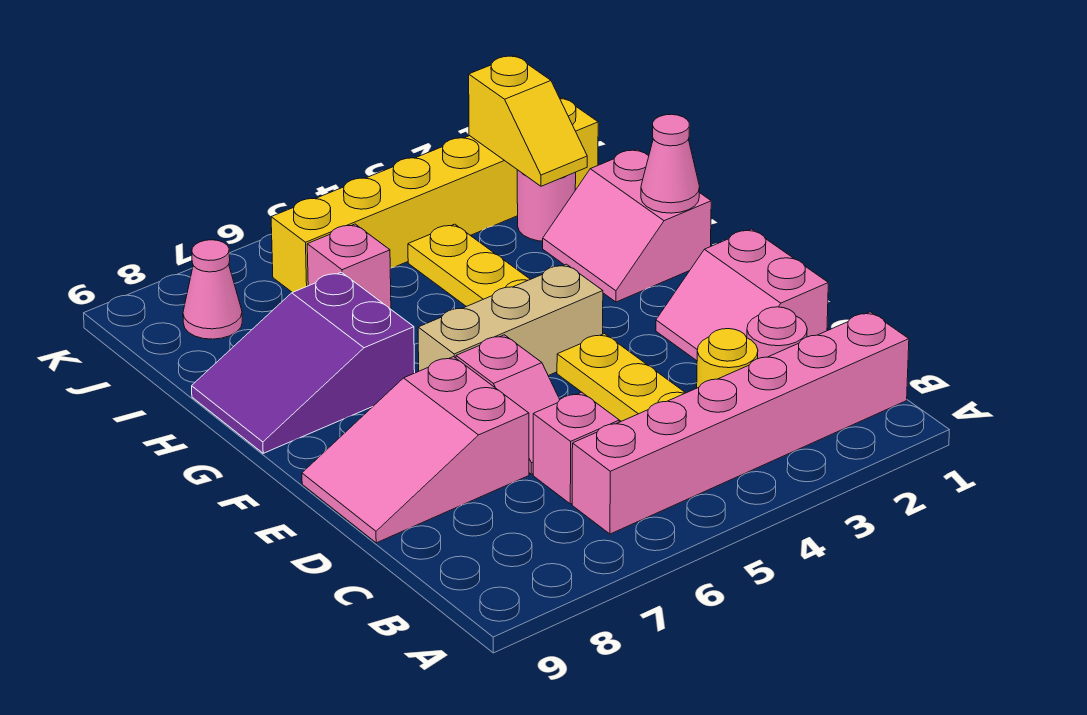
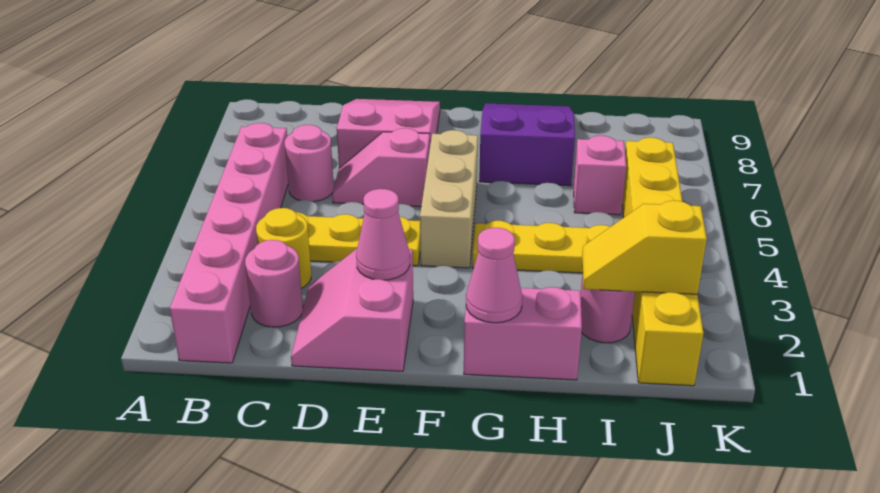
pink 1x1 brick [533,392,619,504] -> pink 1x1 round brick [285,125,334,202]
pink 2x2 slope [656,229,828,361] -> pink 2x2 slope turned to [291,249,413,371]
pink 1x1 cone [183,240,242,339] -> pink 1x1 cone moved to [356,189,410,280]

